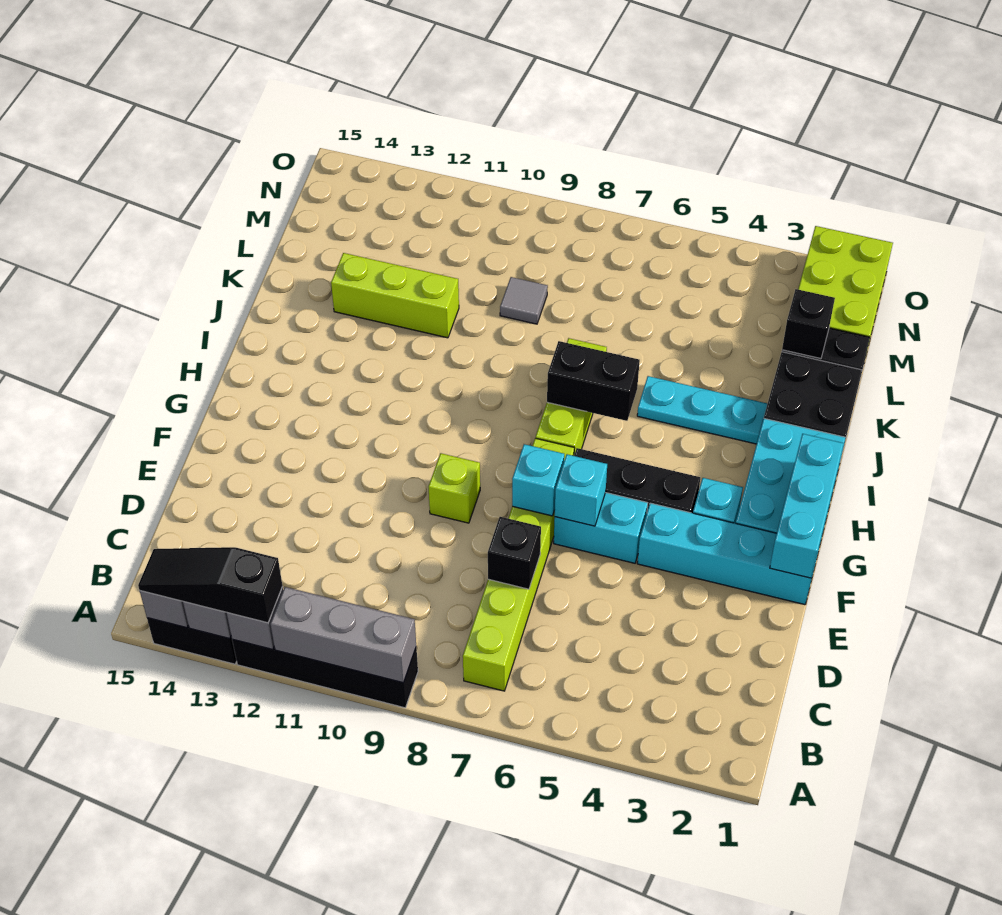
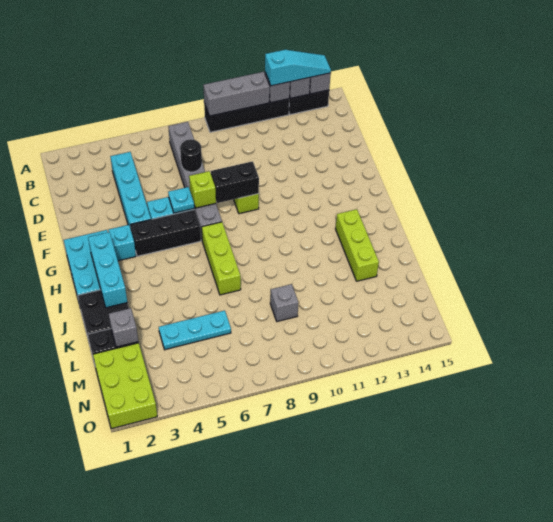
black 1x3 slope [138,547,283,623] -> cyan 1x3 slope [265,50,331,86]
lime 1x6 brick [463,438,574,691] -> grey 1x6 brick [168,122,222,239]
black 1x1 brick [488,517,541,589] -> black 1x1 round brick [180,139,202,172]
cyan 1x4 brick [637,503,817,605] -> cyan 1x4 brick turned to [110,152,151,229]
cyan 1x3 brick [770,434,844,578] -> cyan 1x3 brick moved to [88,232,127,308]
cyan 1x1 brick [555,454,607,526] -> cyan 1x1 plate [168,187,194,213]
cyan 1x1 brick [512,444,564,516] -> lime 1x1 brick [189,171,216,208]
black 1x2 brick [547,341,640,421] -> black 1x2 brick moved to [211,161,259,203]
cyan 1x3 plate [637,376,767,444] -> cyan 1x3 plate moved to [159,310,231,350]
lime 1x3 brick [331,253,459,338] -> lime 1x3 brick turned to [336,209,379,281]
black 1x1 brick [782,289,835,359] -> grey 1x1 brick [109,308,138,347]
grey 1x1 tile [500,277,548,324] -> grey 1x1 brick [270,284,298,322]

